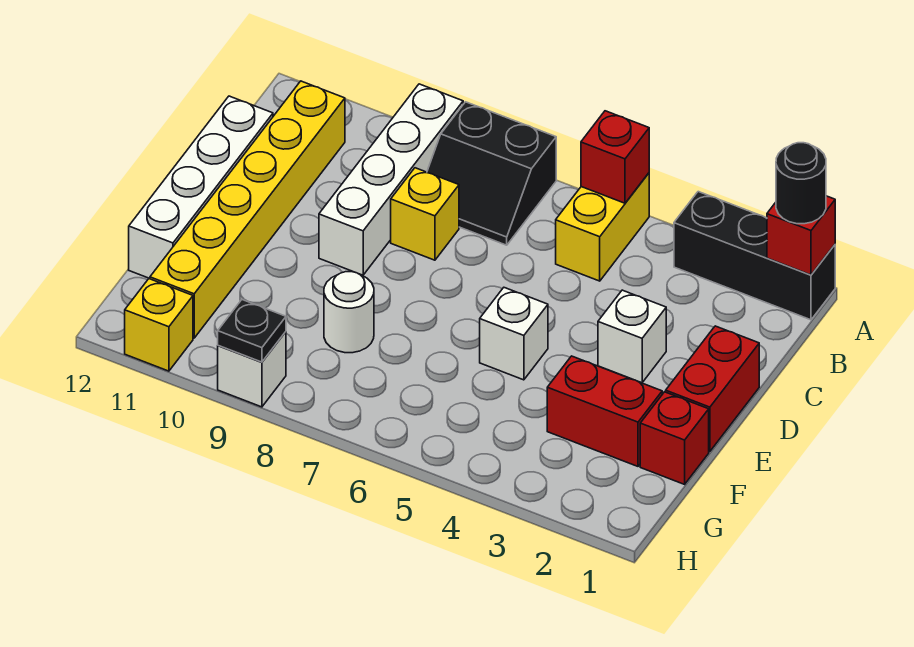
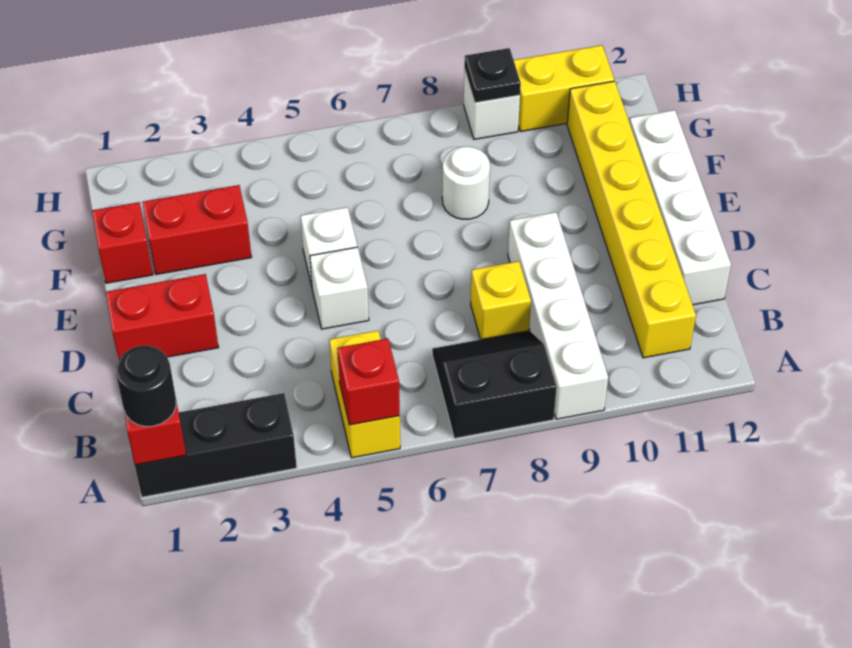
red 1x2 brick [666,326,759,452] -> red 1x2 brick turned to [106,274,219,359]
white 1x1 brick [598,290,666,383] -> white 1x1 brick moved to [310,247,369,329]
yellow 1x1 brick [125,279,193,371] -> yellow 1x2 brick [514,45,614,131]

